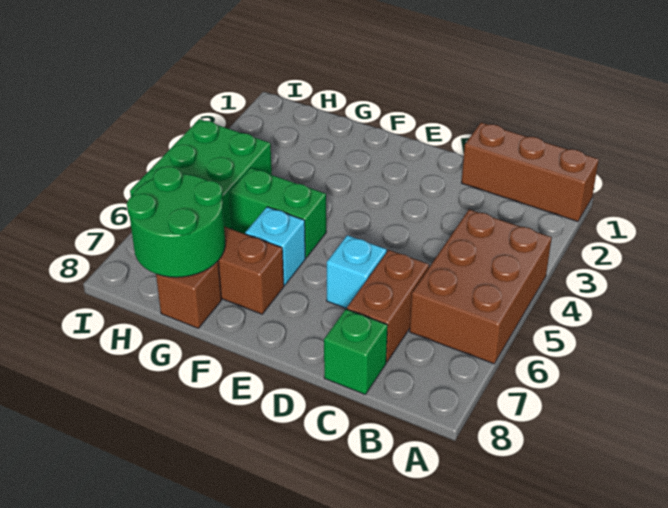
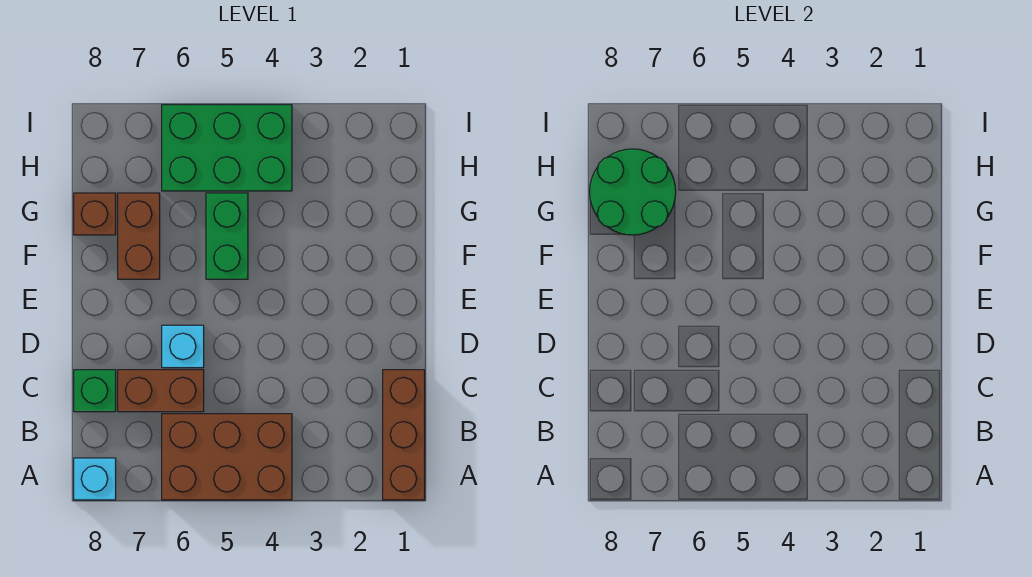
cyan 1x1 brick [245,207,305,285] -> cyan 1x1 brick moved to [74,458,116,500]

